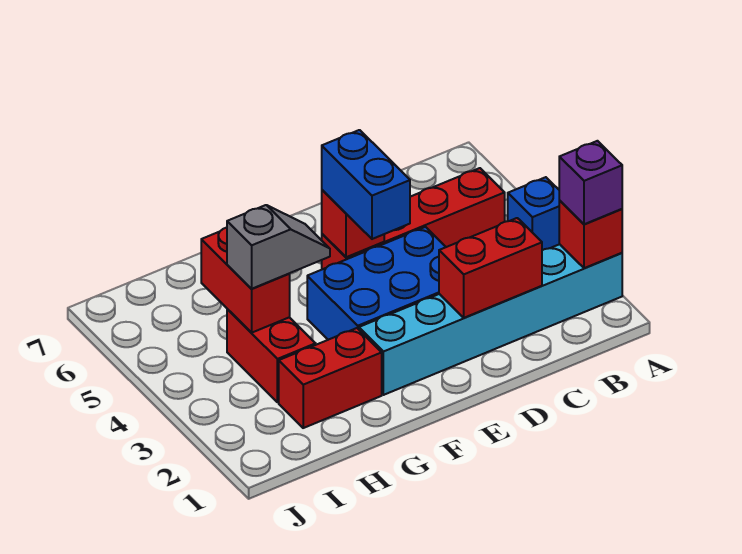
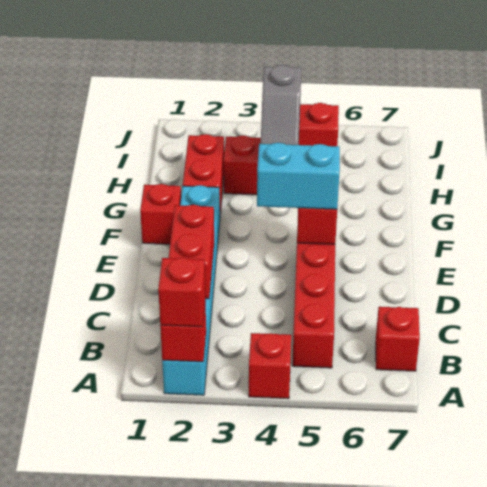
purple 1x1 brick [559,141,622,224] -> red 1x1 brick [158,258,205,327]
blue 1x1 brick [508,177,560,250] -> red 1x1 brick [249,333,291,399]
none -> red 1x1 brick [376,307,420,371]
blue 2x3 brick [307,227,445,340] -> none
blue 1x2 brick [322,130,410,239] -> cyan 1x2 brick [257,143,340,209]
none -> red 1x1 brick [140,184,181,244]

